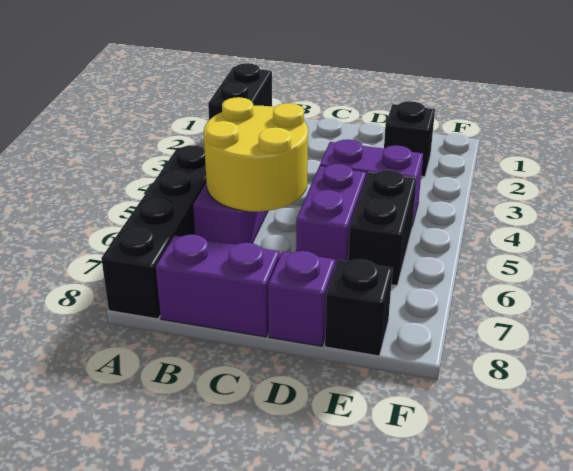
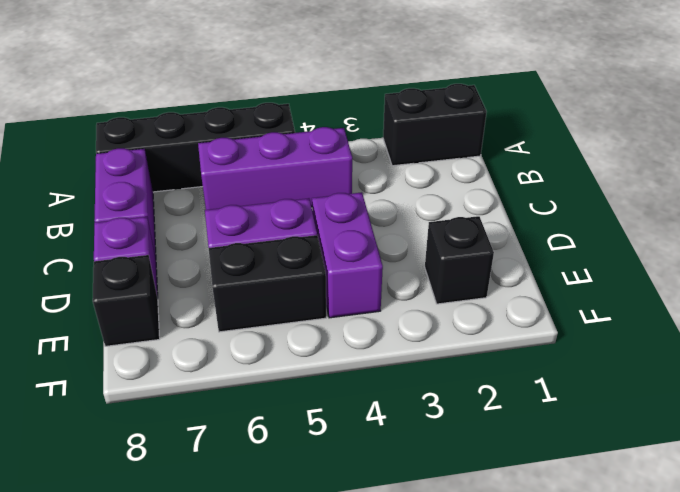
yellow 2x2 round brick [204,97,308,212] -> none

